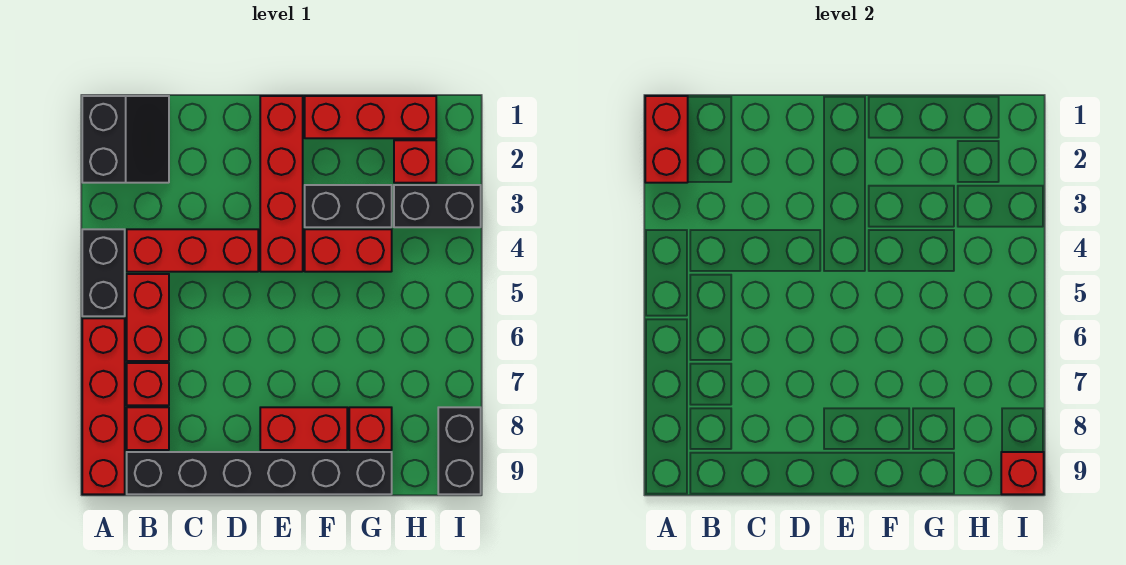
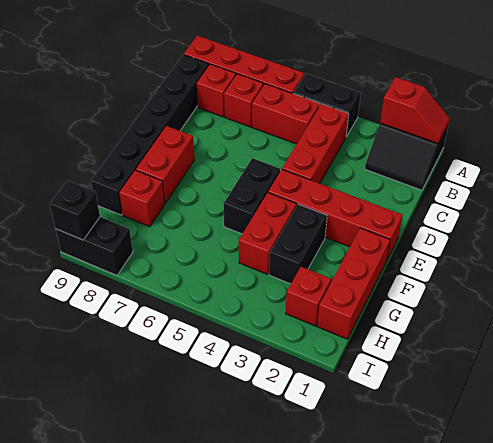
red 1x2 brick [645,96,688,183] -> red 1x2 slope [380,77,450,144]
black 1x2 brick [394,185,481,227] -> black 1x2 brick moved to [224,158,280,234]
red 1x1 brick [1001,452,1044,494] -> black 1x1 brick [50,181,100,240]

